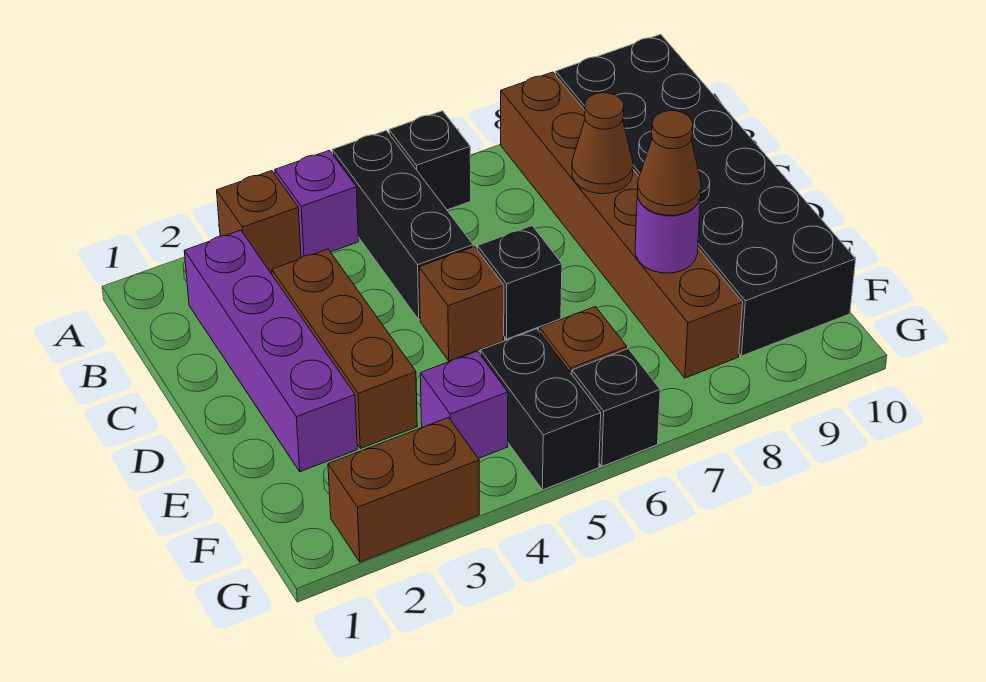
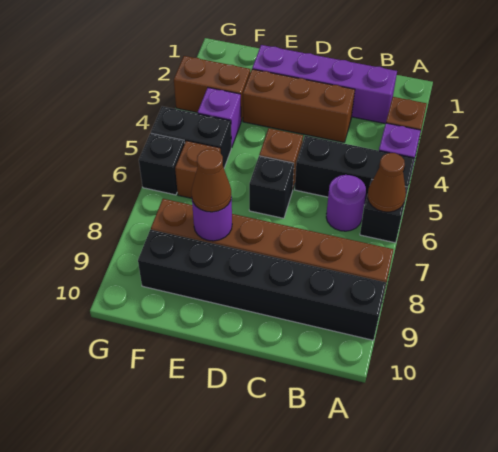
black 2x6 brick [556,34,856,356] -> black 1x6 brick [138,230,386,340]
none -> purple 1x1 round brick [326,175,366,231]
brown 1x1 cone [572,93,633,194] -> brown 1x1 cone moved to [368,153,406,212]
brown 1x2 brick [328,417,479,562] -> brown 1x2 brick turned to [174,56,250,121]

